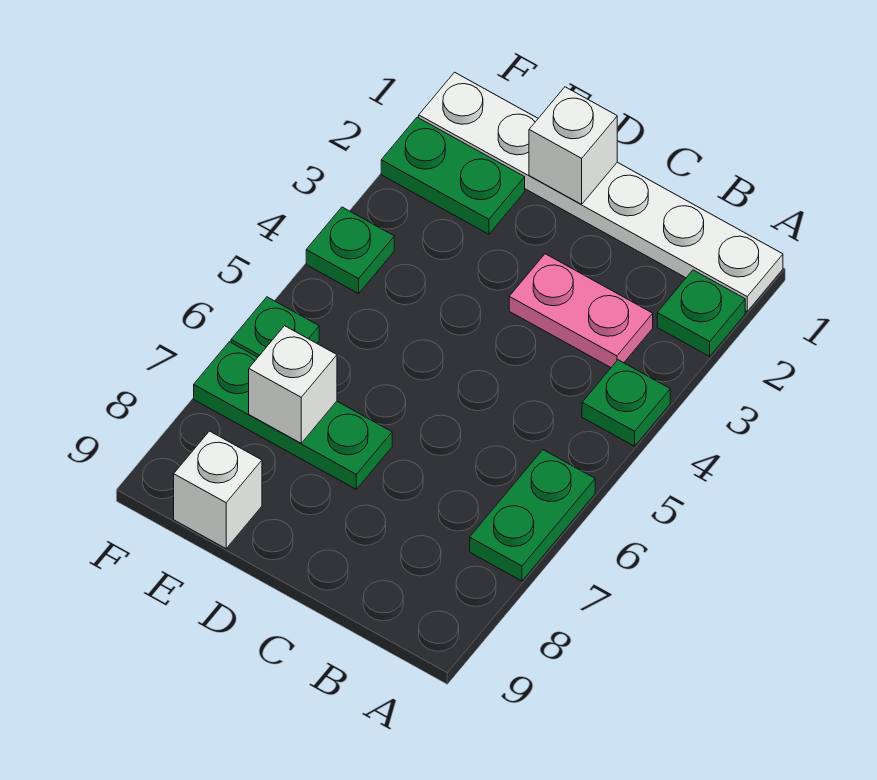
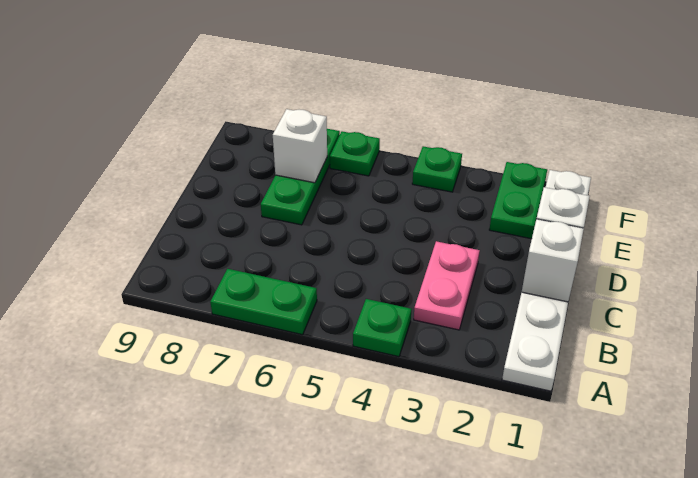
green 1x1 plate [657,270,745,356] -> none
white 1x1 brick [174,431,262,548] -> white 1x1 brick moved to [522,219,584,302]

